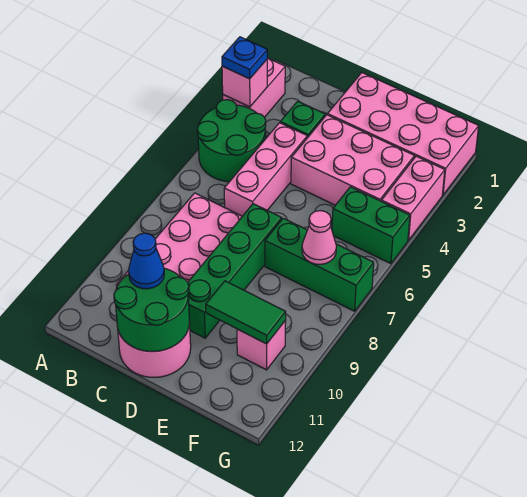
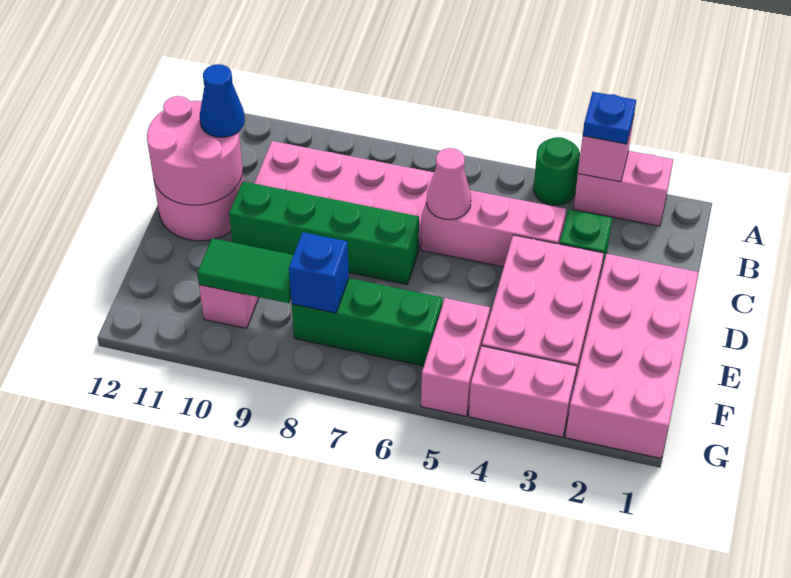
green 2x2 round brick [197,100,266,182] -> green 1x1 round brick [534,137,580,205]
green 2x2 round brick [114,268,189,351] -> pink 2x2 round brick [147,96,243,205]
green 1x3 brick [265,218,374,311] -> green 1x3 brick turned to [292,278,442,366]
green 1x2 tile [206,281,286,344] -> green 1x2 tile turned to [197,238,293,303]
green 1x2 brick [332,187,410,264] -> pink 1x2 brick [421,298,490,416]
pink 1x1 cone [302,211,336,264] -> pink 1x1 cone moved to [427,148,471,220]
none -> blue 1x1 brick [289,232,349,313]

